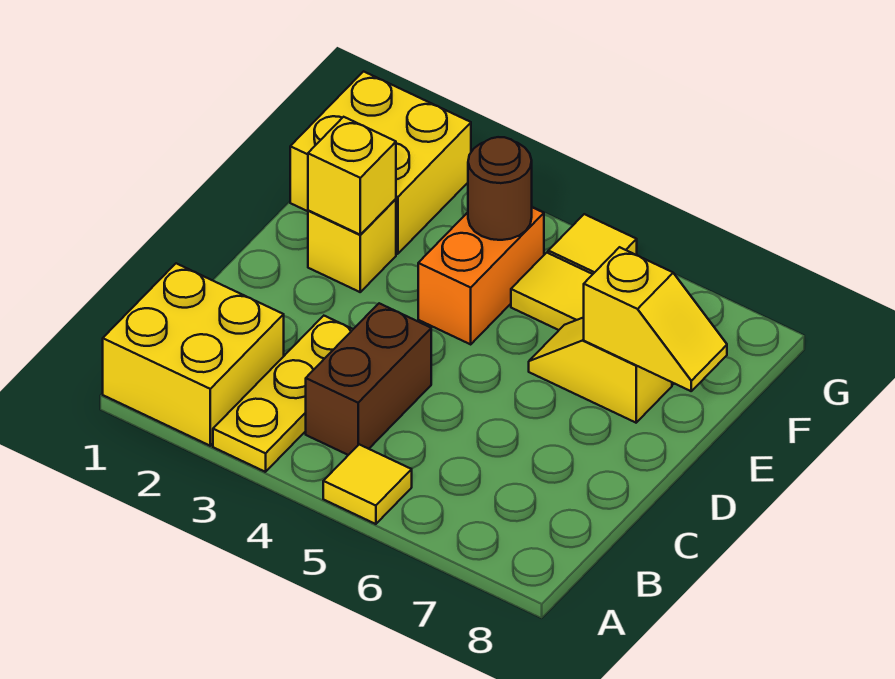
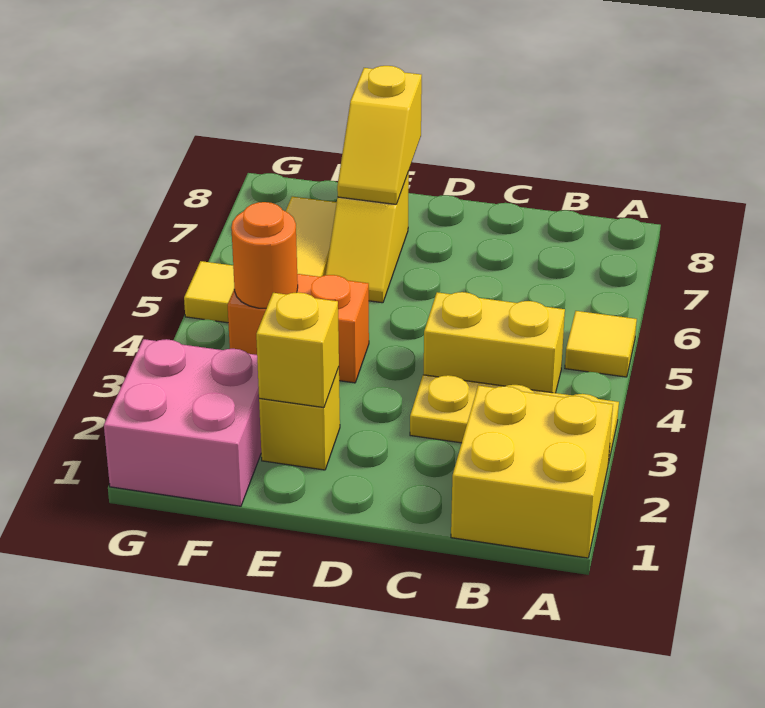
brown 1x2 brick [306,303,431,455] -> yellow 1x2 brick [424,292,565,393]
yellow 1x2 slope [584,247,727,391] -> yellow 1x2 slope turned to [337,66,422,204]
yellow 2x2 brick [290,71,471,254] -> pink 2x2 brick [104,339,261,506]
brown 1x1 round brick [468,137,532,240] -> orange 1x1 round brick [231,202,298,308]

